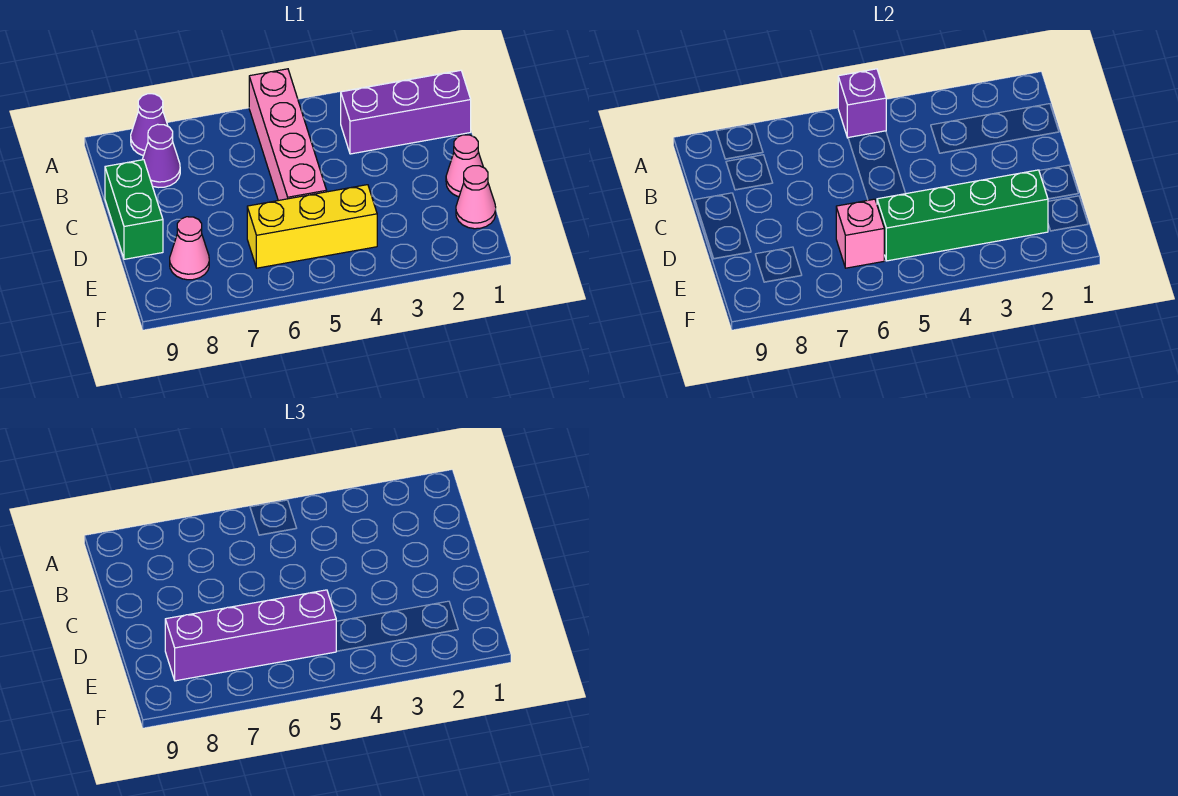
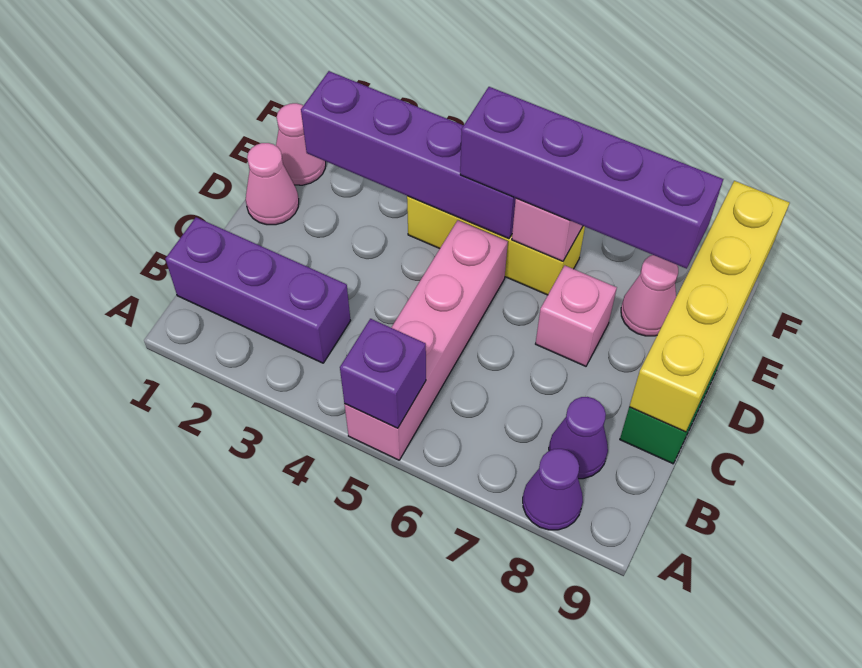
none -> yellow 1x4 brick [629,181,790,432]
none -> pink 1x1 brick [536,265,617,366]
green 1x4 brick [877,170,1048,261] -> purple 1x4 brick [301,71,516,239]

